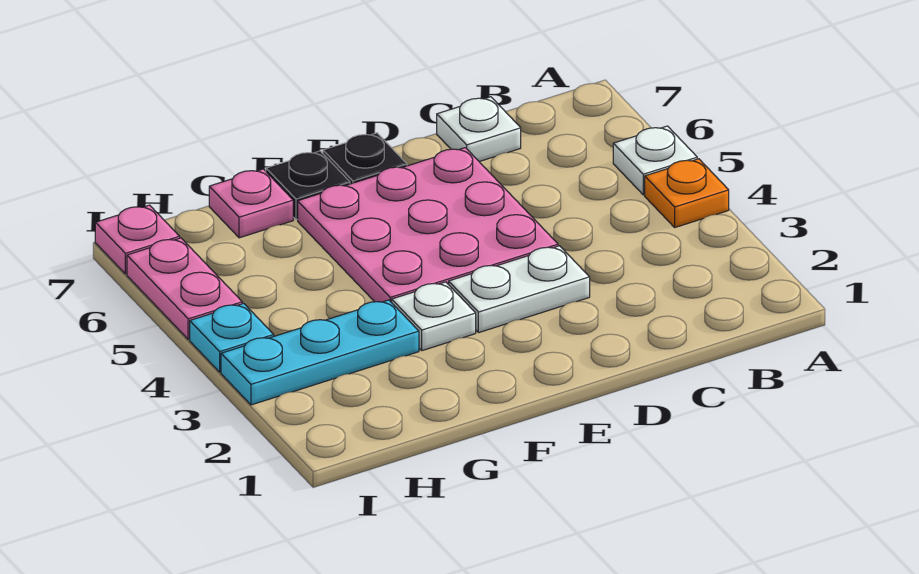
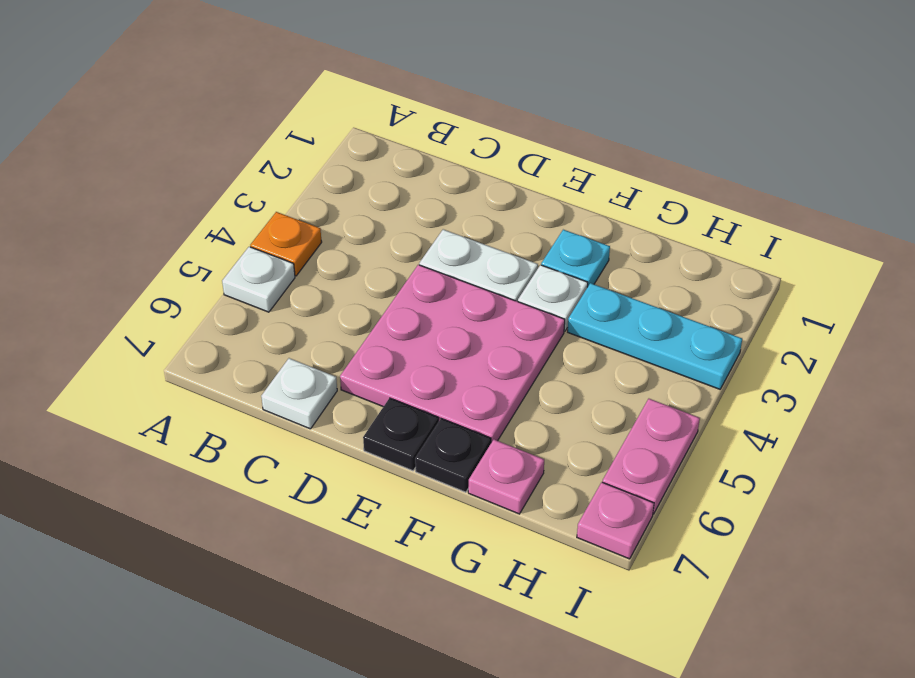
cyan 1x1 plate [190,303,274,372] -> cyan 1x1 plate moved to [541,230,610,287]

